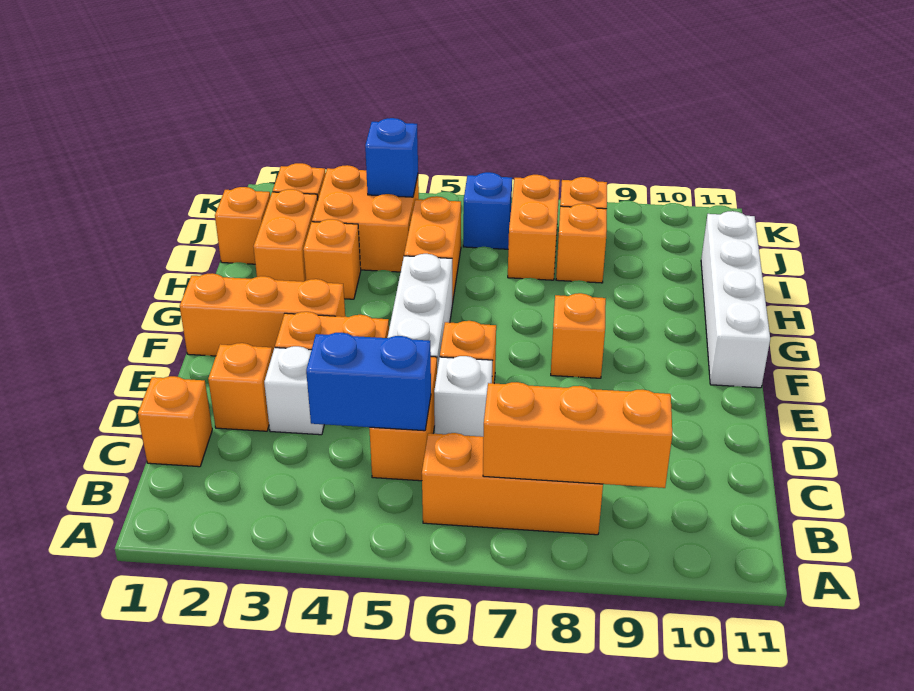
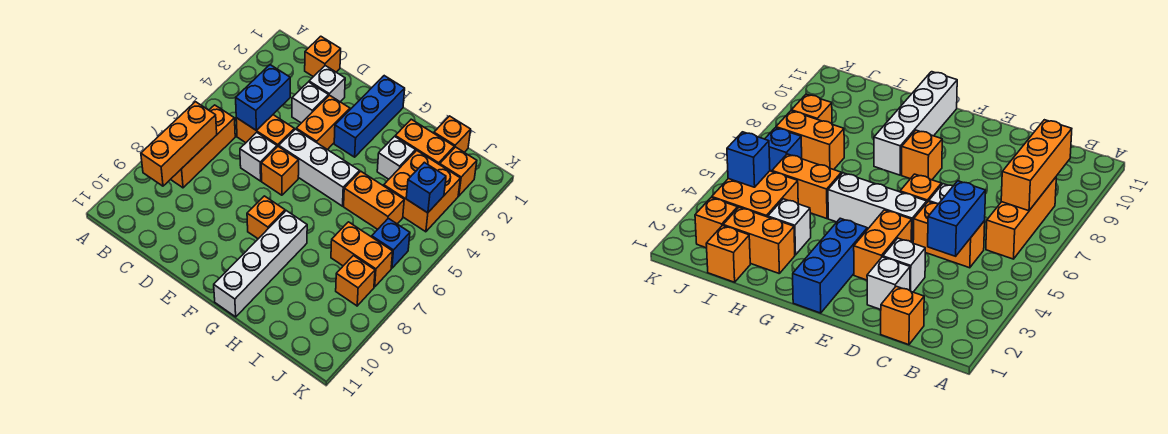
orange 1x1 brick [208,343,272,431] -> white 1x1 brick [309,66,345,102]
orange 1x3 brick [180,273,345,356] -> blue 1x3 brick [334,76,405,157]
white 1x4 brick [701,211,770,388] -> white 1x4 brick turned to [214,211,307,317]
orange 1x1 brick [303,219,361,299] -> white 1x1 brick [377,136,416,179]
orange 1x1 brick [556,204,607,283] -> none

